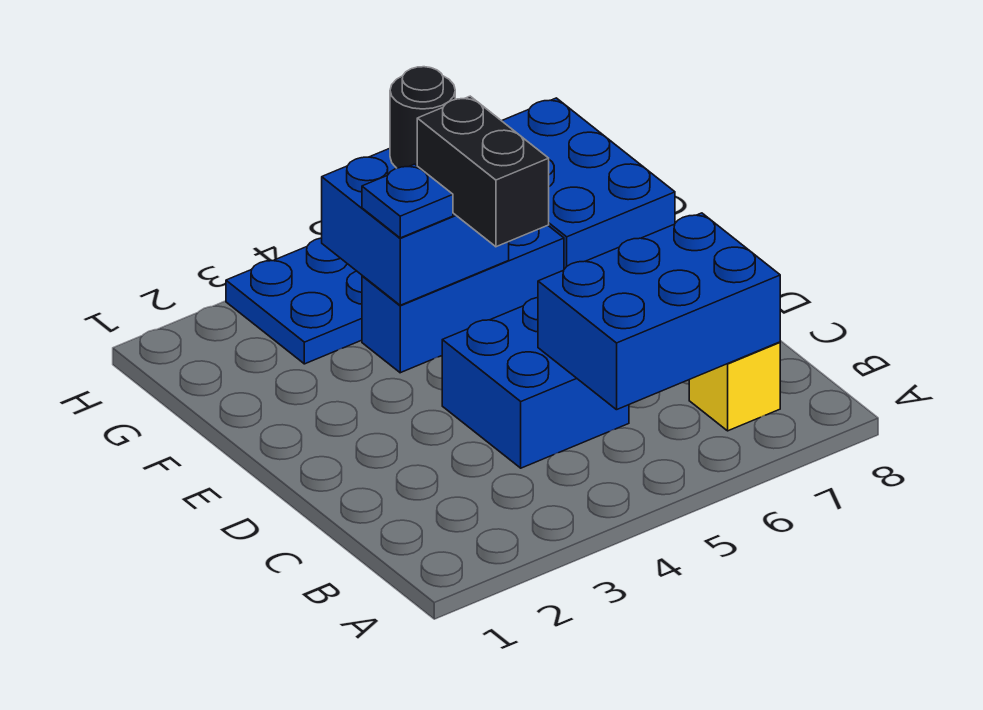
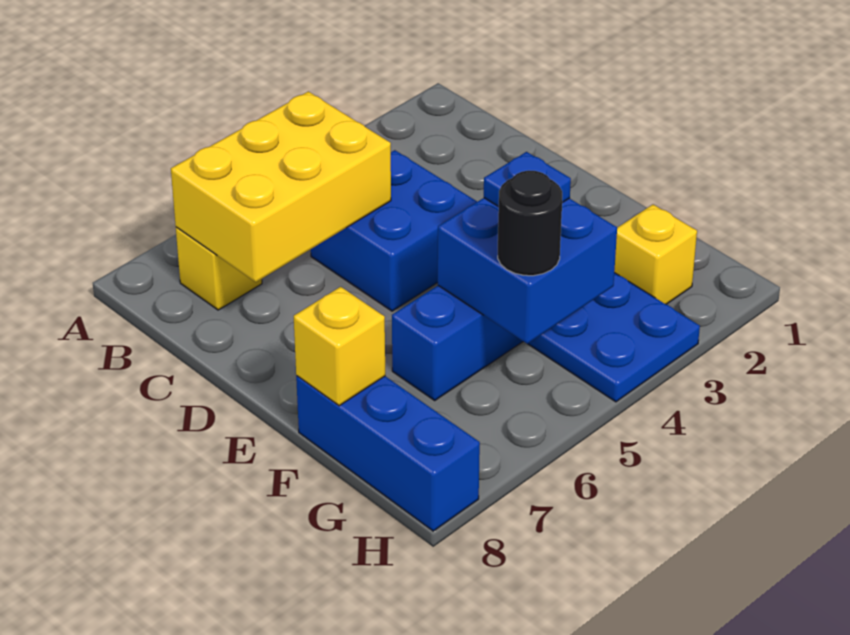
blue 2x3 brick [538,213,780,410] -> yellow 2x3 brick [171,91,391,282]
black 1x2 brick [417,96,549,247] -> none
blue 2x3 brick [502,98,675,269] -> blue 1x3 brick [296,376,480,531]
none -> yellow 1x1 brick [294,287,385,406]
none -> yellow 1x1 brick [614,205,697,304]

